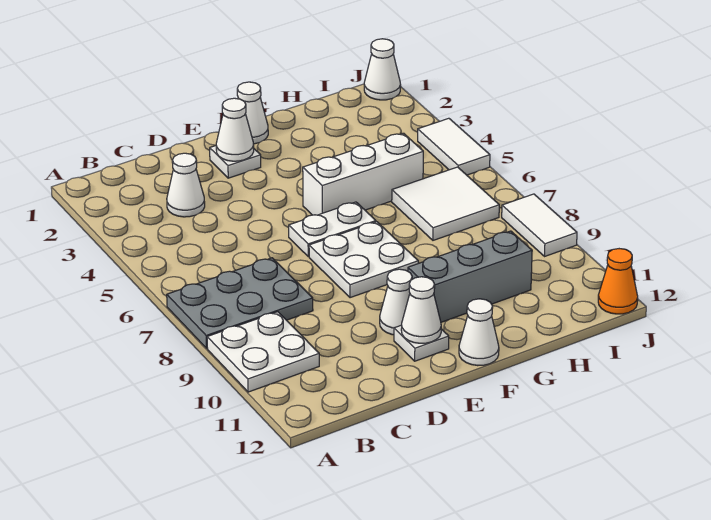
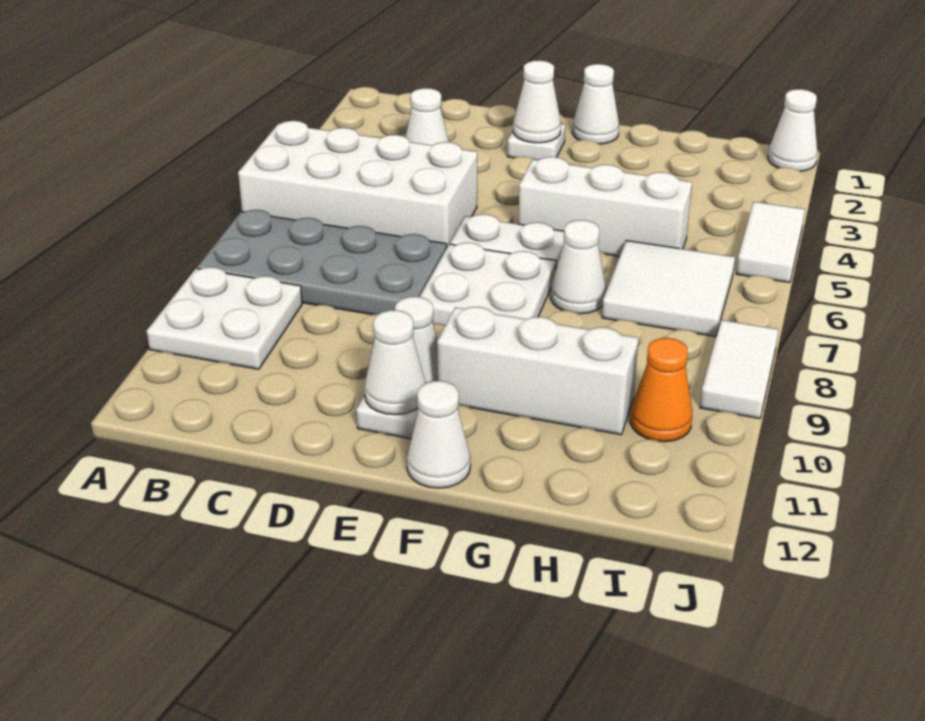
none -> white 2x4 brick [238,121,477,247]
grey 2x3 plate [167,258,313,348] -> grey 2x4 plate [197,210,447,315]
grey 1x3 brick [408,231,532,322] -> white 1x3 brick [437,307,639,435]
none -> white 1x1 cone [551,220,606,314]
orange 1x1 cone [598,249,638,314] -> orange 1x1 cone moved to [630,338,692,442]

